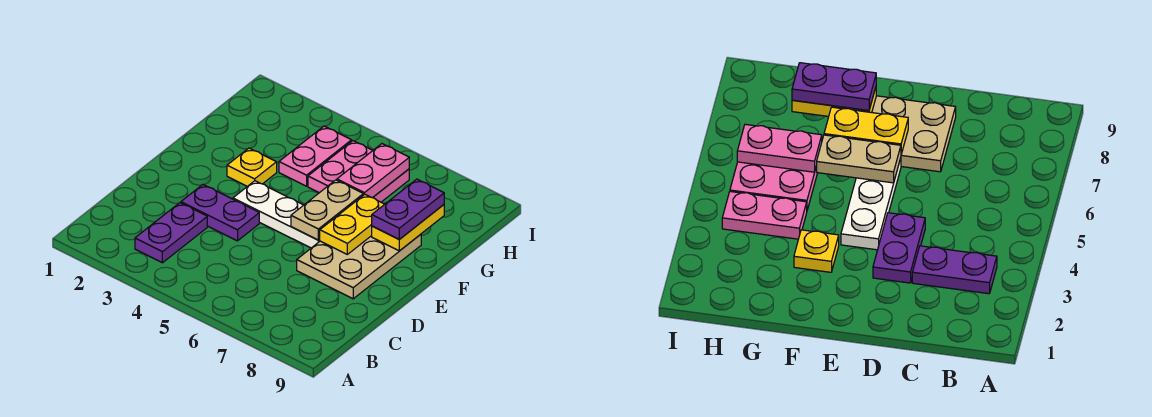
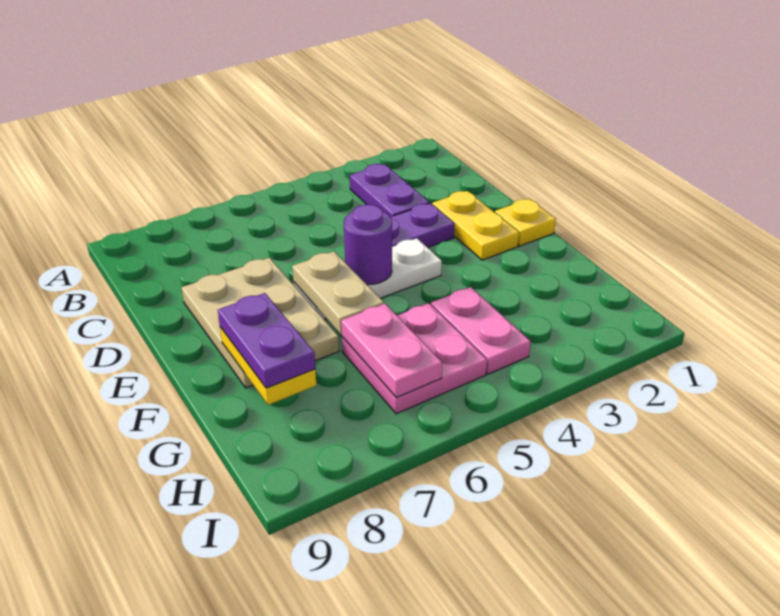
none -> purple 1x1 round brick [344,205,392,285]
yellow 1x2 plate [319,194,385,254] -> yellow 1x2 plate moved to [432,191,519,260]
yellow 1x1 plate [227,148,277,186] -> yellow 1x1 plate moved to [495,199,556,246]

